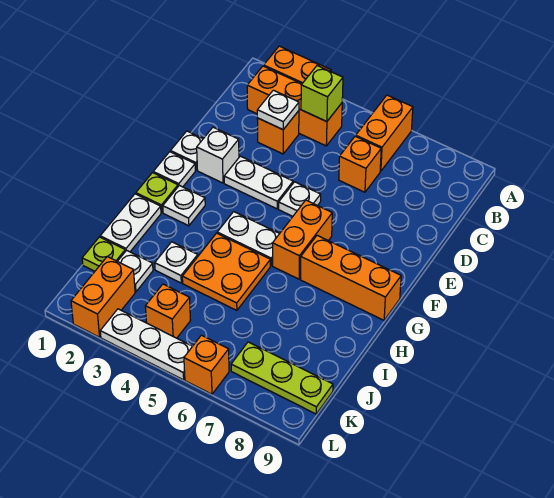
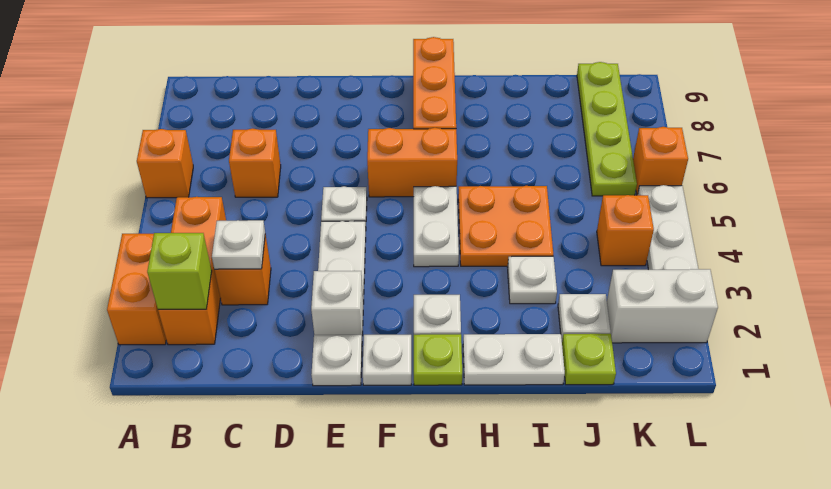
orange 1x2 brick [356,95,413,171] -> orange 1x1 brick [137,129,193,198]
lime 1x1 brick [301,66,343,122] -> lime 1x1 brick moved to [147,233,212,309]
orange 1x2 brick [71,256,135,337] -> white 1x2 brick [607,269,718,343]
lime 1x3 plate [231,342,333,414] -> lime 1x4 plate [577,62,637,196]

